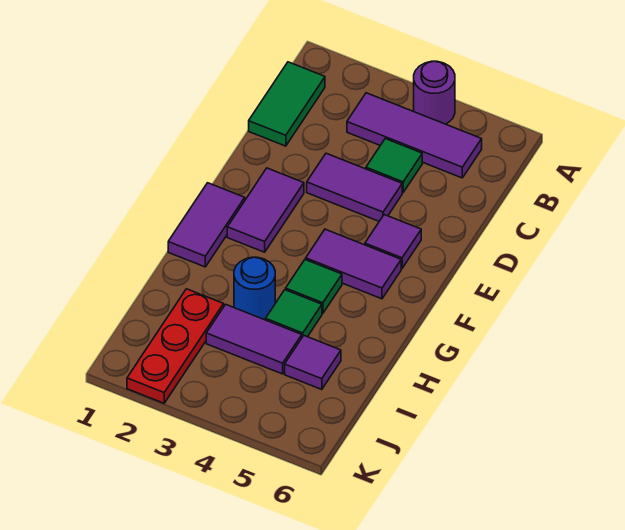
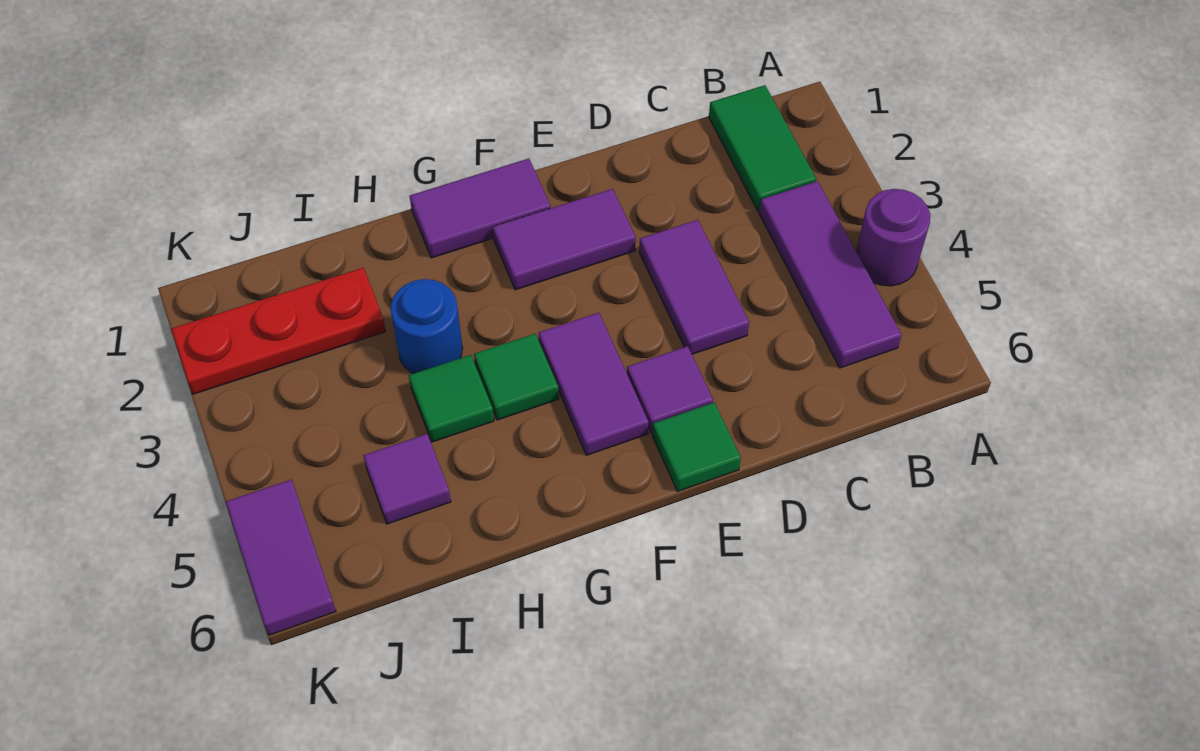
green 1x2 tile [249,62,325,146] -> green 1x2 tile turned to [709,85,816,211]
green 1x1 tile [366,139,422,193] -> green 1x1 tile moved to [652,403,741,491]
purple 1x2 tile [206,304,302,374] -> purple 1x2 tile moved to [226,480,336,635]

